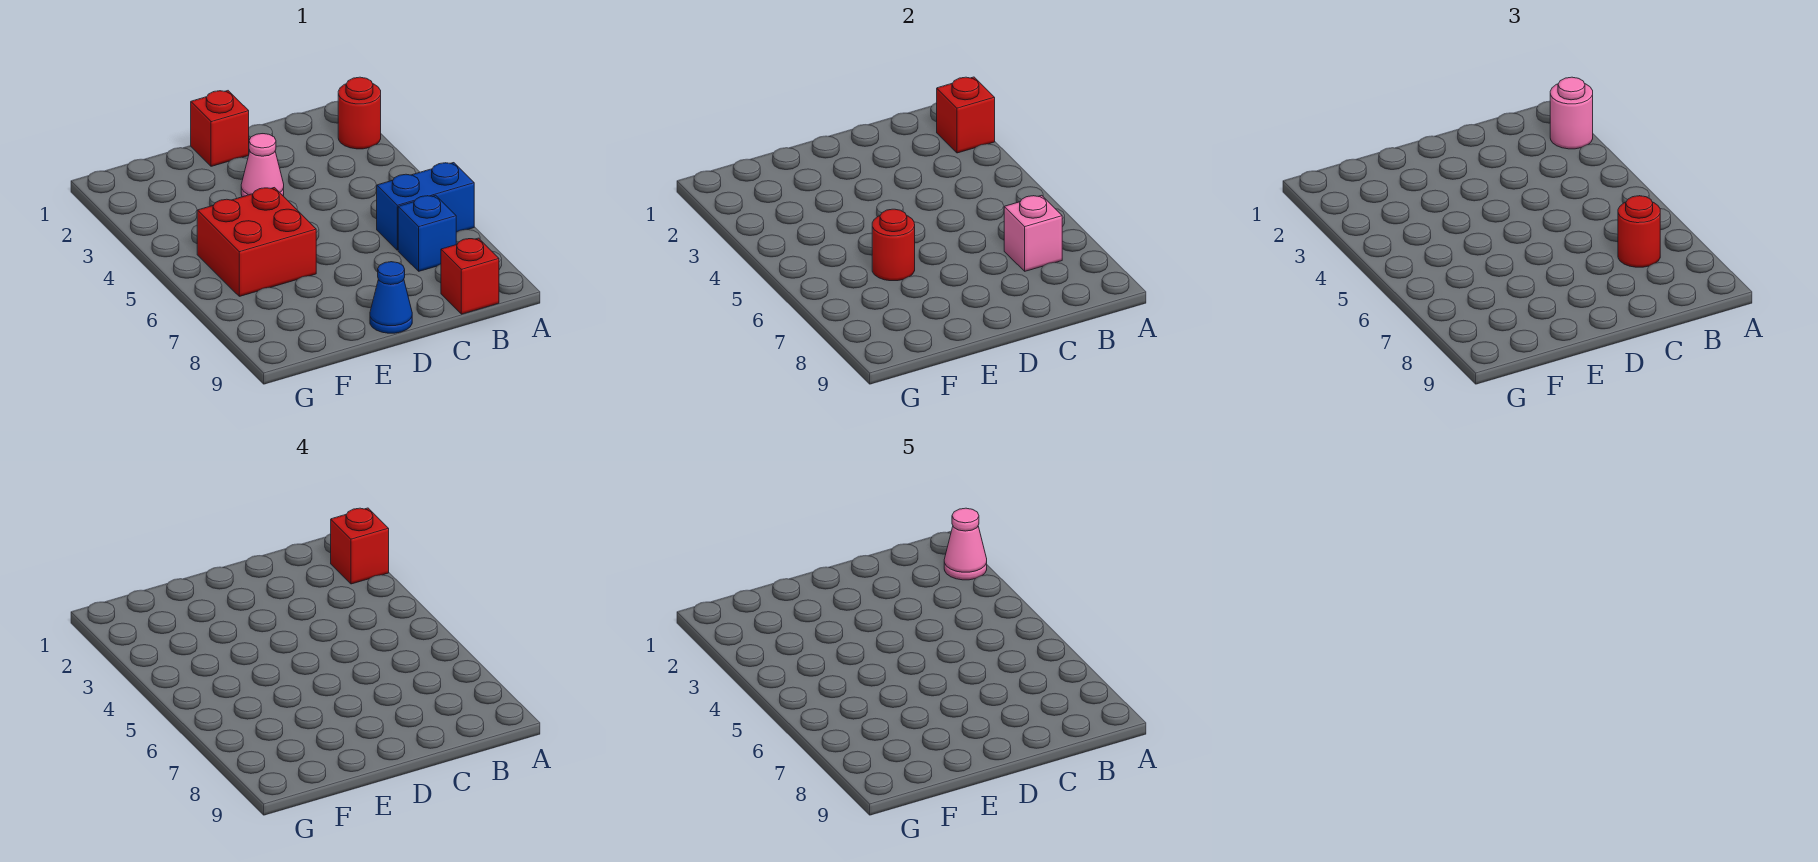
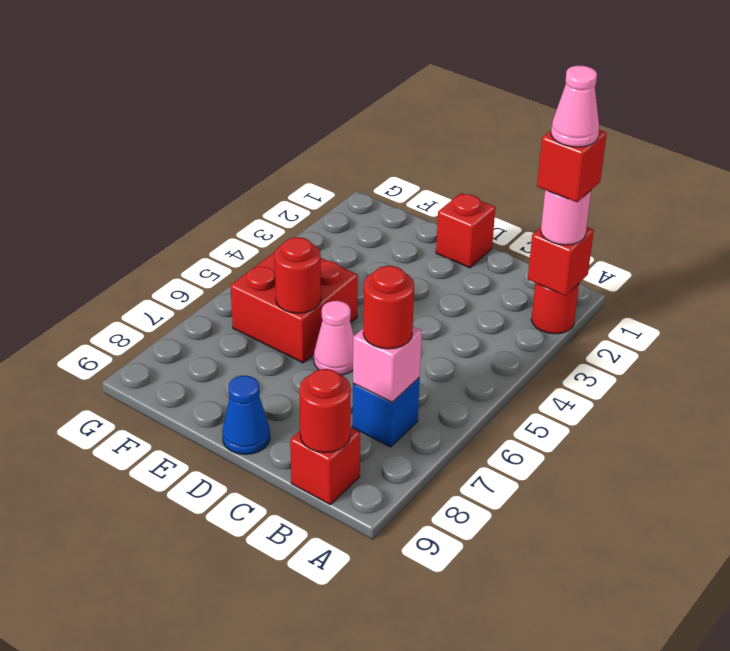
blue 1x2 brick [377,163,474,250] -> none
none -> red 1x1 round brick [299,369,351,453]
pink 1x1 cone [241,134,284,197] -> pink 1x1 cone moved to [314,301,354,375]

